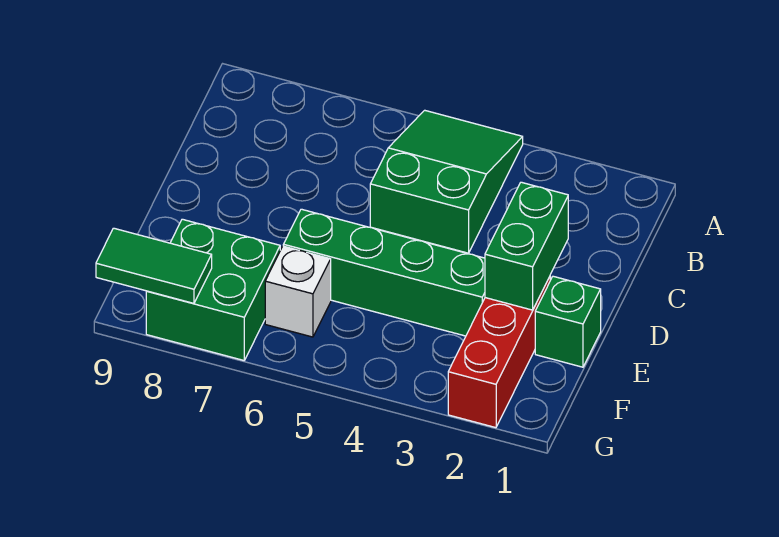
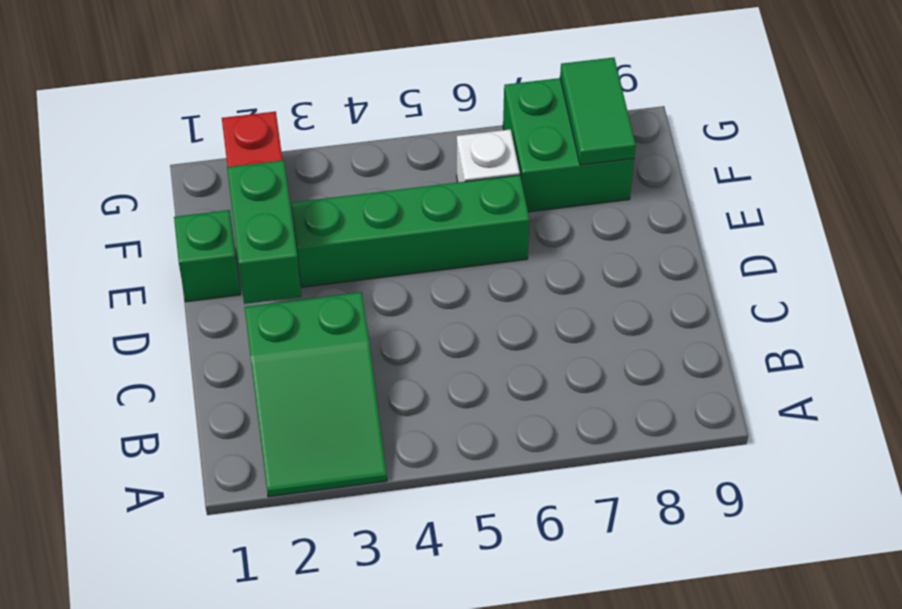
green 2x3 slope [370,110,523,253] -> green 2x3 slope moved to [245,292,387,497]
green 1x2 tile [96,228,212,303] -> green 1x2 tile turned to [560,57,636,165]

